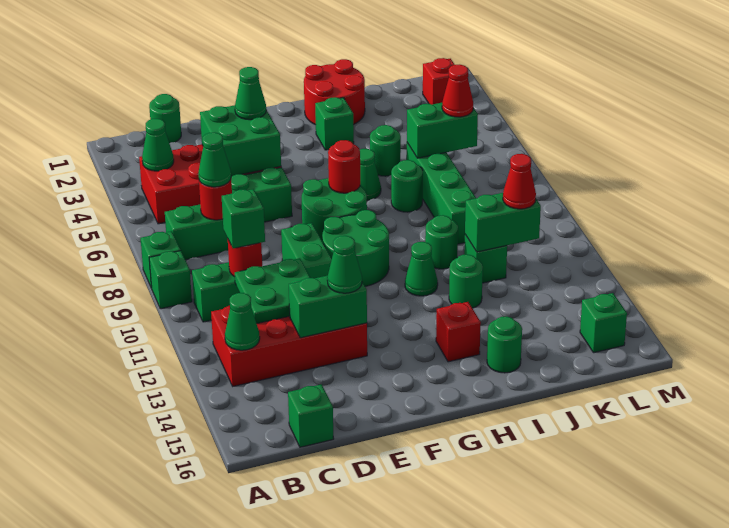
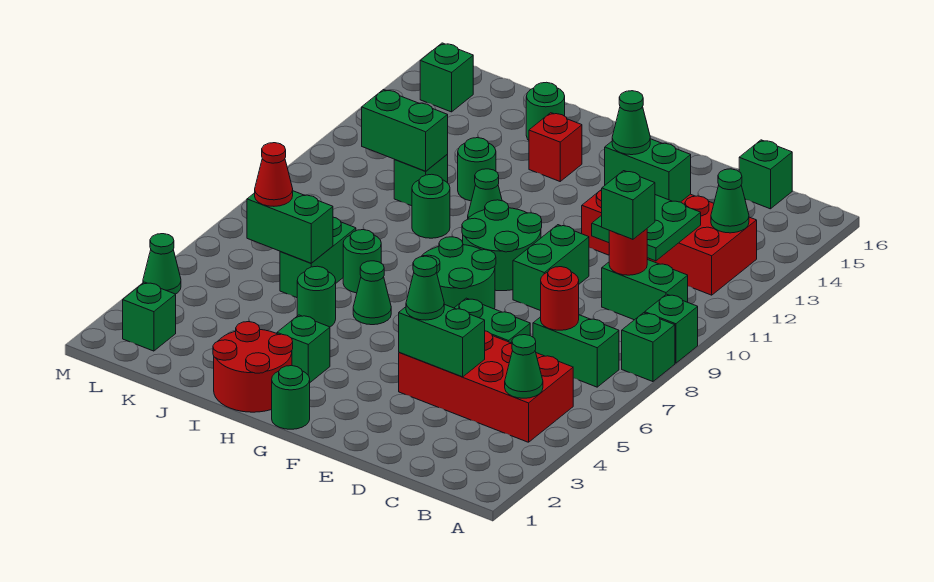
green 1x1 round brick [149,94,181,143] -> green 1x1 round brick moved to [272,366,310,429]
green 1x1 cone [198,133,231,187] -> green 1x1 cone moved to [143,234,181,294]
green 2x2 brick [200,105,281,176] -> green 1x2 brick [399,304,485,377]
red 1x1 round brick [328,140,360,193] -> none
green 1x4 brick [407,143,476,244] -> green 1x2 brick [280,217,356,298]
red 1x1 cone [503,154,536,209] -> none
red 1x1 brick [423,58,455,105] -> green 1x1 brick [123,282,176,351]

